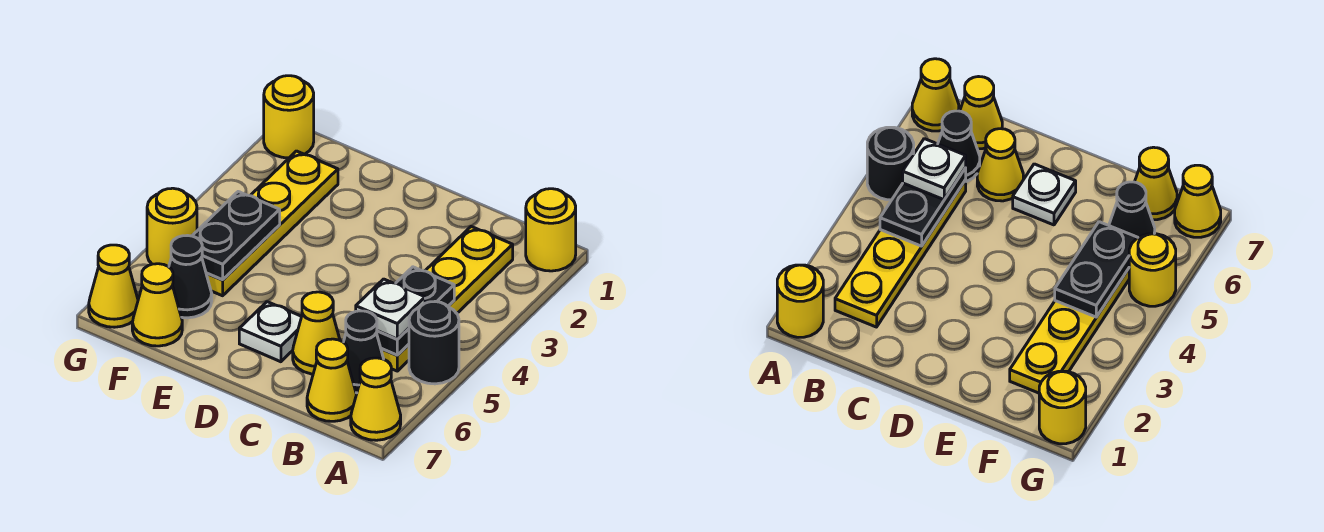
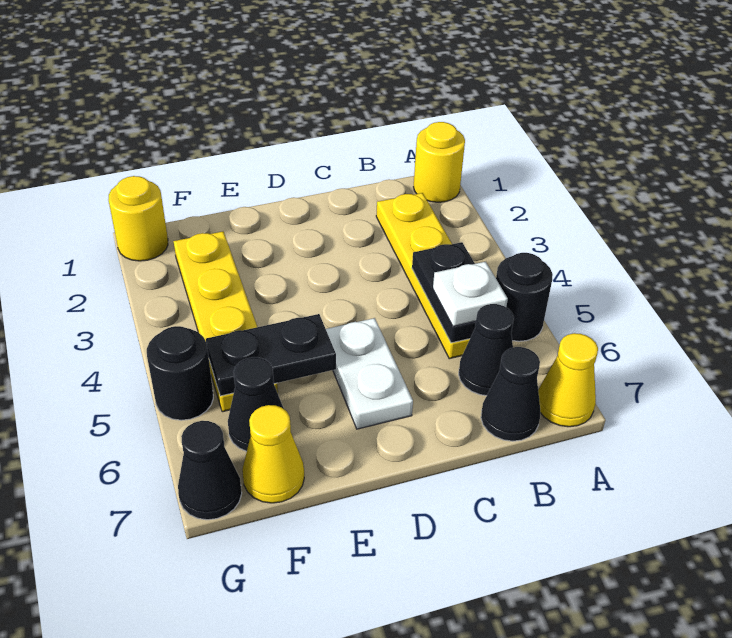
yellow 1x1 cone [307,339,356,421] -> black 1x1 cone [481,347,540,441]
yellow 1x1 cone [293,292,340,374] -> none
white 1x1 plate [239,302,302,362] -> white 1x2 plate [326,318,413,429]
black 1x2 plate [192,192,280,280] -> black 1x2 plate turned to [206,314,336,396]
yellow 1x1 round brick [147,188,197,267] -> black 1x1 round brick [147,326,213,420]
yellow 1x1 cone [89,245,138,327] -> black 1x1 cone [178,421,242,520]

